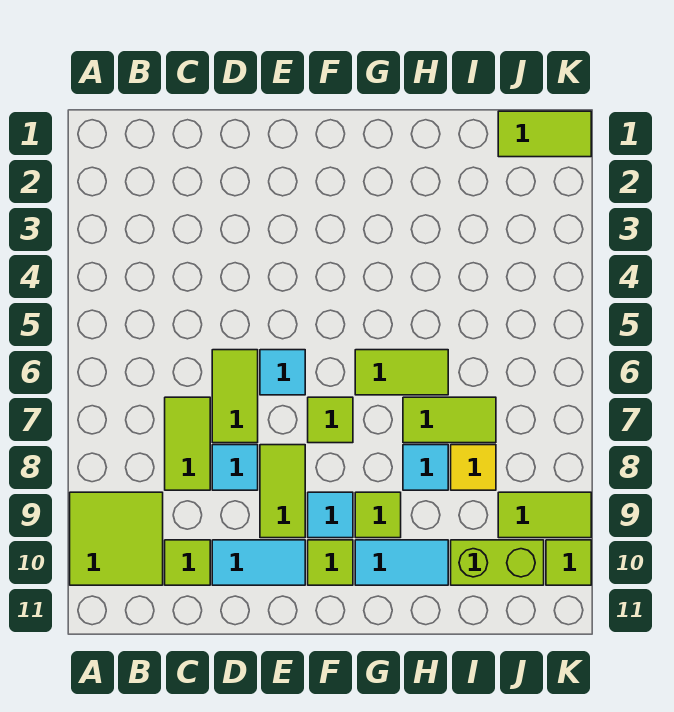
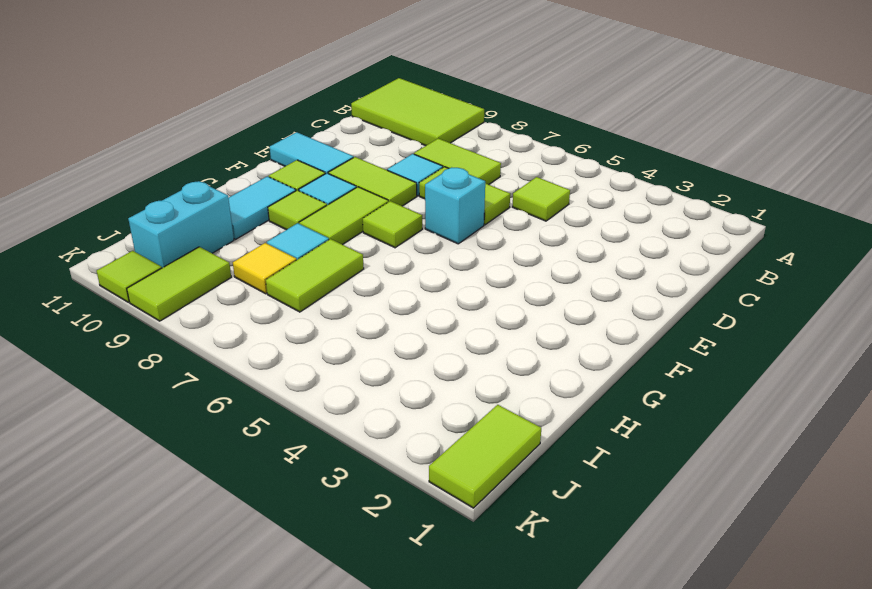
lime 2x2 tile [70,492,163,585] -> lime 2x3 tile [351,78,484,146]
lime 1x1 tile [165,540,210,585] -> lime 1x1 tile moved to [513,177,570,221]
cyan 1x2 tile [212,540,305,585] -> cyan 1x2 tile turned to [270,132,354,174]
cyan 1x1 tile [260,350,305,395] -> cyan 1x1 brick [425,167,485,244]
lime 1x2 tile [355,350,448,395] -> lime 1x2 tile moved to [299,187,389,245]
lime 1x2 brick [451,540,544,585] -> cyan 1x2 brick [128,181,234,268]

